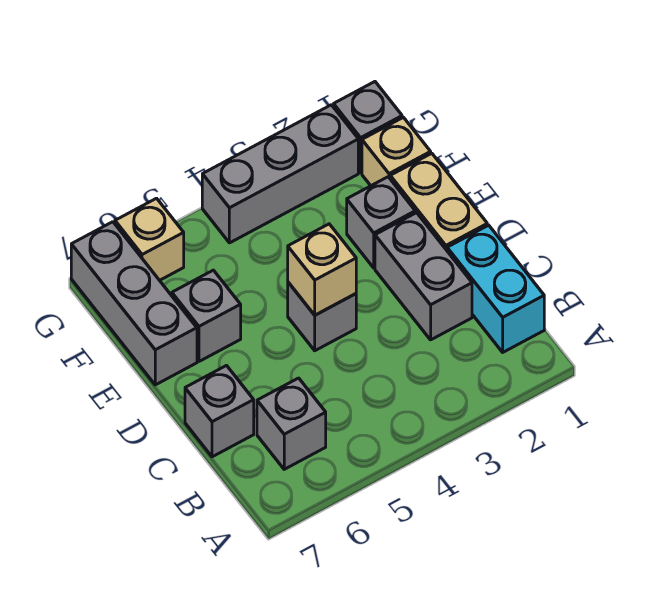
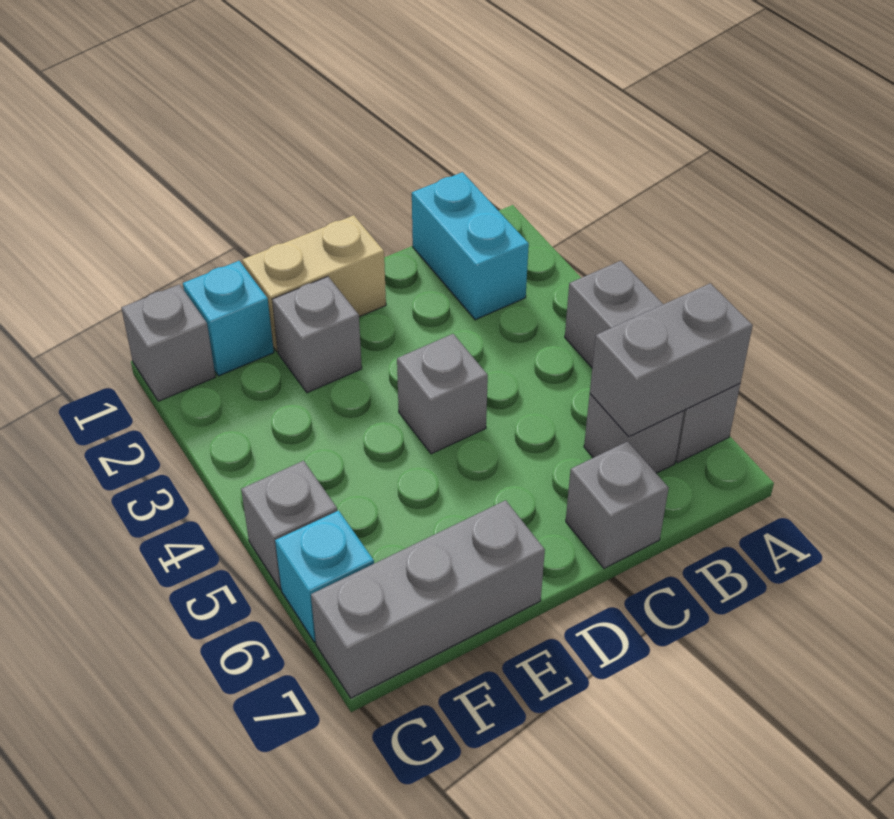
cyan 1x2 brick [447,225,544,352] -> cyan 1x2 brick turned to [412,172,529,320]
grey 1x2 brick [375,213,472,340] -> grey 1x2 brick moved to [590,283,753,437]
tan 1x1 brick [288,224,356,315] -> none
grey 1x1 brick [172,270,241,361] -> grey 1x1 brick moved to [241,461,337,589]
tan 1x1 brick [362,117,431,186] -> cyan 1x1 brick [183,261,274,376]
grey 1x3 brick [202,105,358,243] -> grey 1x3 brick moved to [565,261,740,463]
tan 1x1 brick [115,198,184,280] -> cyan 1x1 brick [275,511,374,642]

